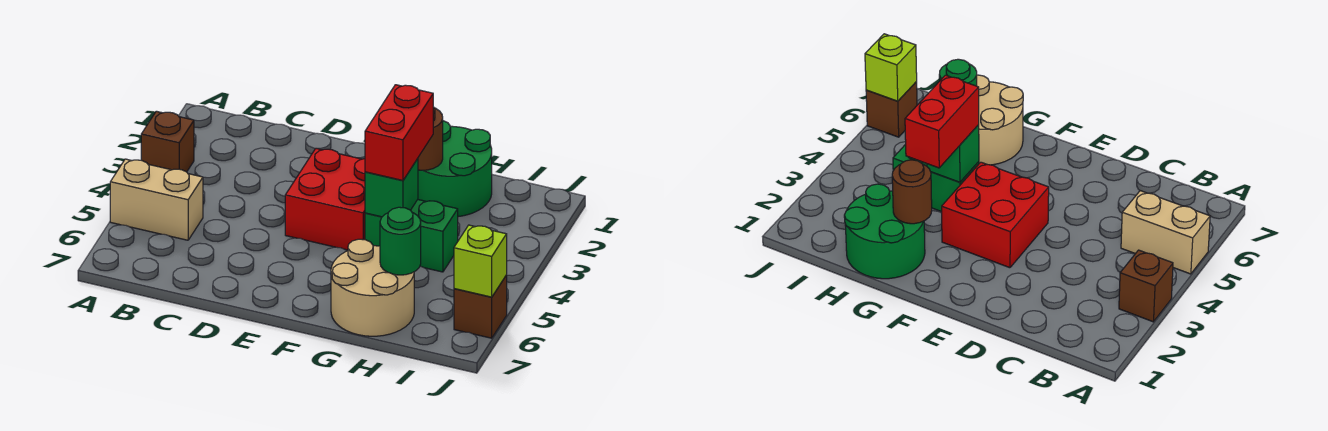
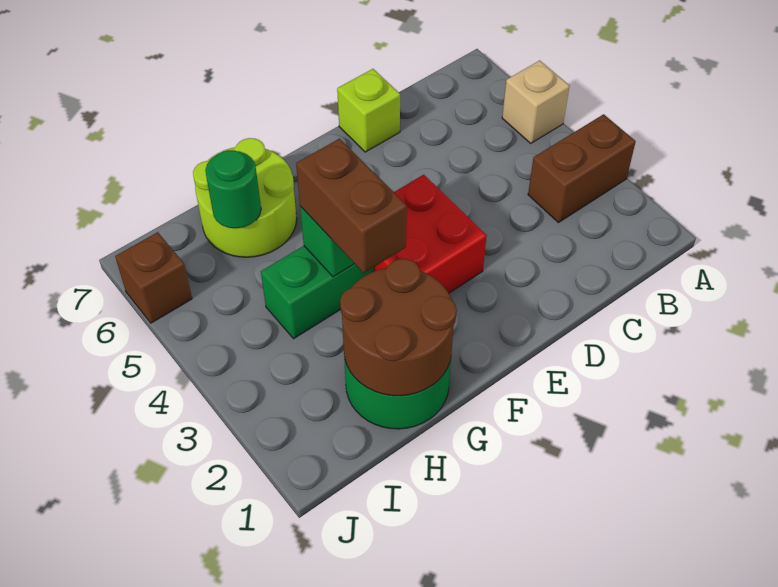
brown 1x1 brick [141,111,194,172] -> brown 1x2 brick [528,114,636,223]
tan 1x2 brick [110,159,203,240] -> tan 1x1 brick [502,61,569,143]
brown 1x1 round brick [418,107,443,170] -> brown 2x2 round brick [340,259,457,396]
red 1x2 brick [365,85,433,180] -> brown 1x2 brick [296,139,407,273]
tan 2x2 round brick [331,239,414,336] -> lime 2x2 round brick [193,138,297,257]
lime 1x1 brick [454,225,507,297] -> lime 1x1 brick moved to [337,69,400,152]

